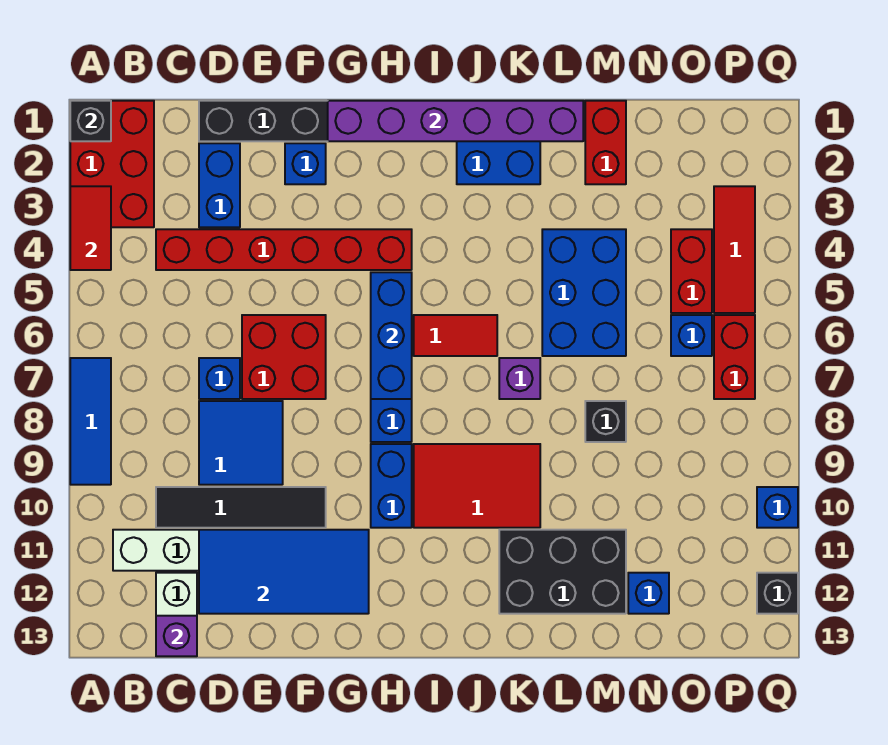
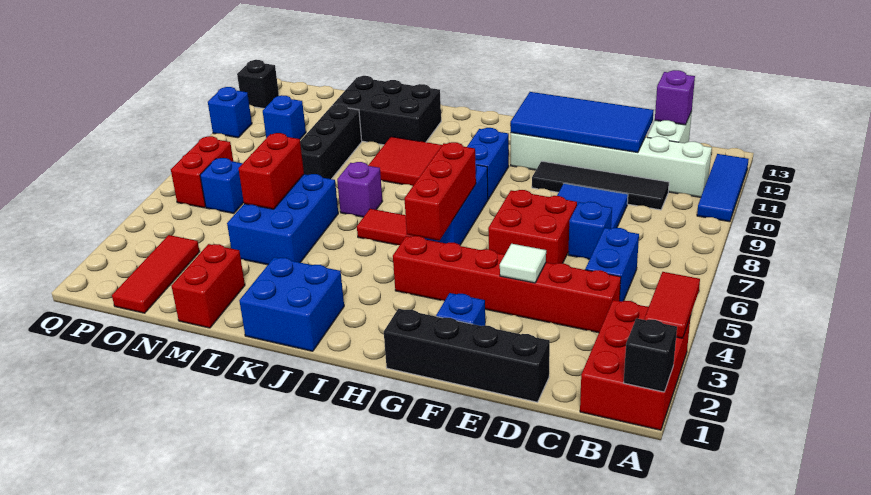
blue 1x3 tile [70,358,111,485] -> blue 1x3 tile moved to [697,154,749,222]
blue 1x2 brick [199,143,240,227] -> blue 1x2 brick moved to [585,228,639,302]
none -> white 1x1 tile [500,244,546,283]
purple 1x6 brick [328,101,583,141] -> none
blue 1x3 brick [371,272,412,399] -> red 1x3 brick [404,142,476,241]
black 1x1 brick [585,401,626,442] -> black 1x3 brick [300,104,362,179]
blue 1x1 brick [628,573,669,614] -> blue 1x1 brick moved to [263,95,306,139]
red 1x2 brick [671,229,712,313] -> red 1x2 brick moved to [239,133,304,209]
red 1x3 tile [714,186,755,313] -> red 1x3 tile moved to [112,235,200,313]

